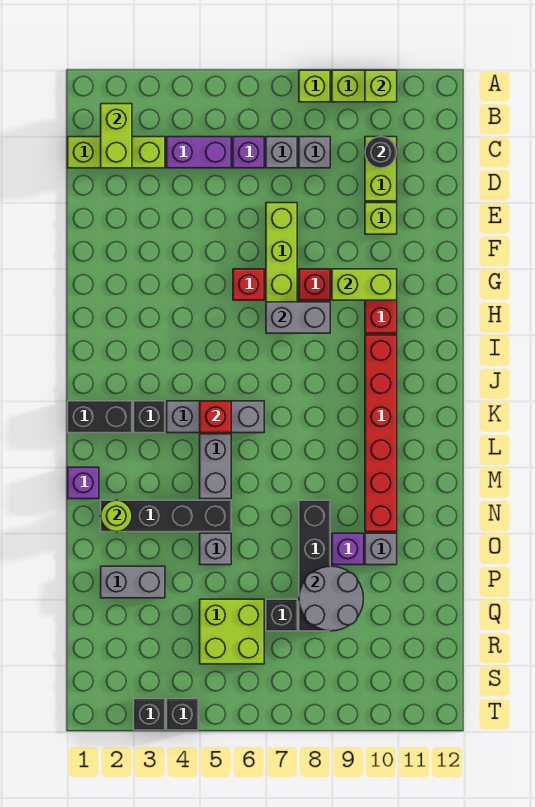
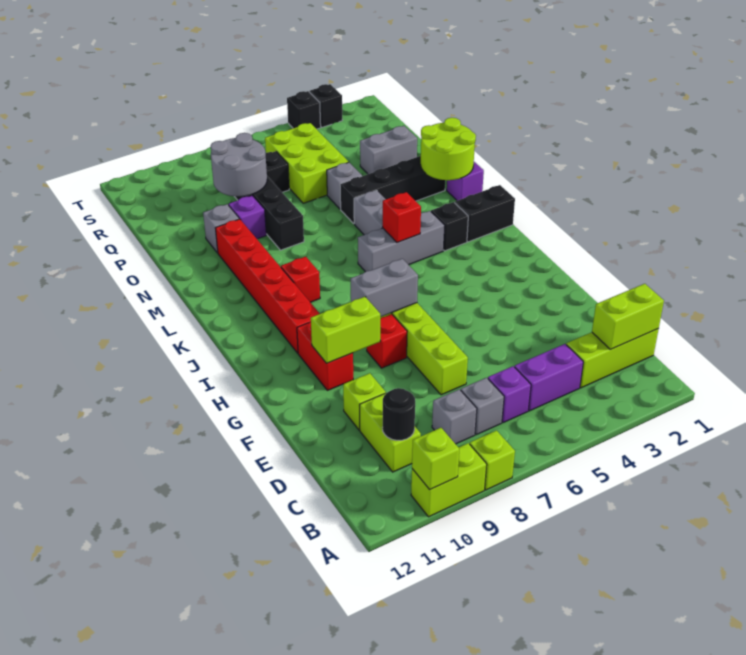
lime 1x2 brick [101,104,132,168] -> lime 1x2 brick turned to [592,284,664,349]
red 1x1 brick [233,269,264,300] -> red 1x1 brick moved to [281,257,320,302]
lime 1x1 round brick [101,500,132,532] -> lime 2x2 round brick [421,118,476,180]
lime 2x2 brick [200,599,264,664] -> lime 2x3 brick [265,123,348,203]

